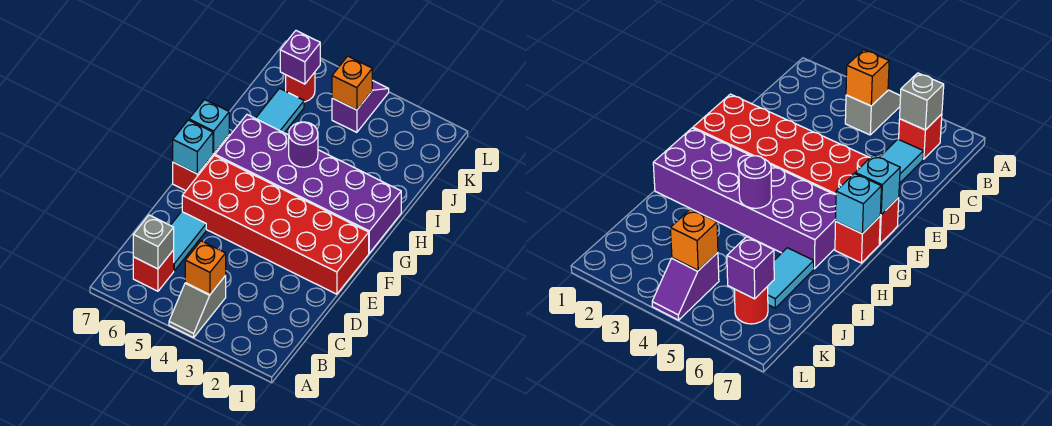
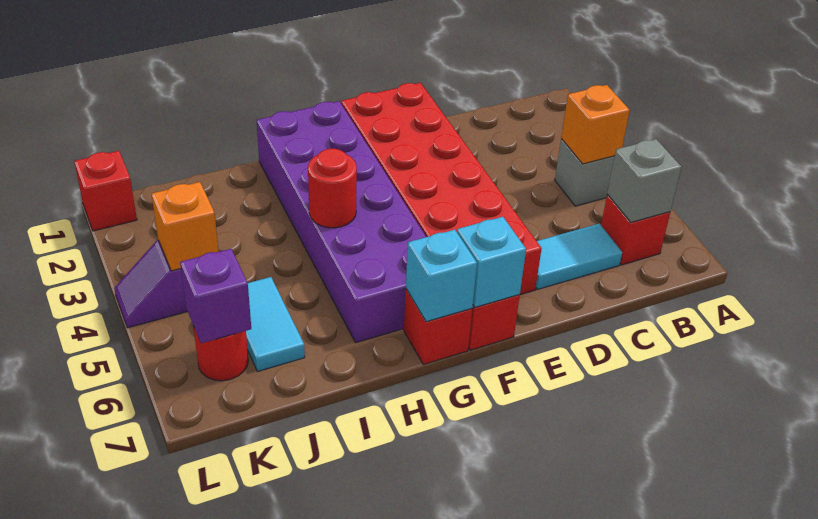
purple 1x1 round brick [289,122,318,167] -> red 1x1 round brick [308,149,357,228]
cyan 1x2 tile [256,88,304,133] -> cyan 1x2 tile turned to [246,277,305,371]
none -> red 1x1 brick [74,151,137,231]

